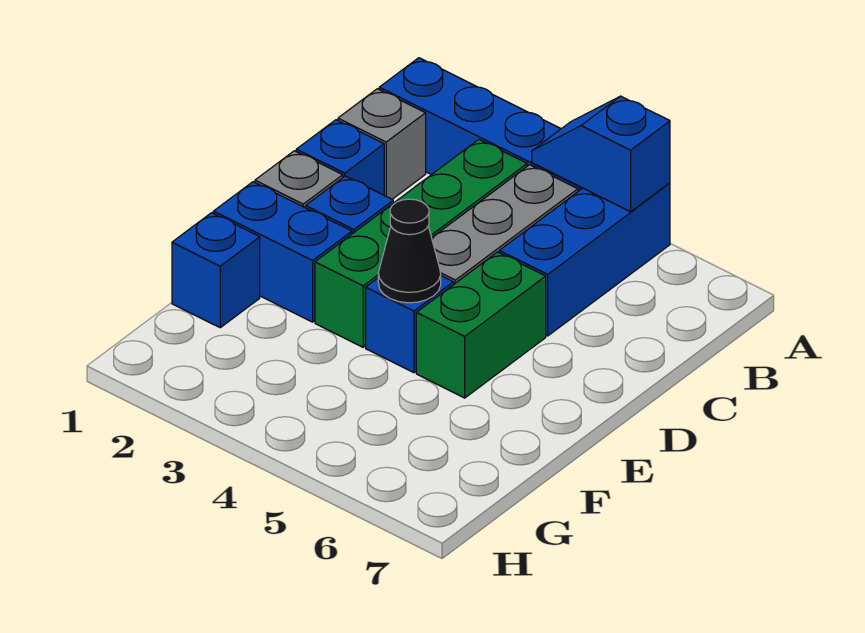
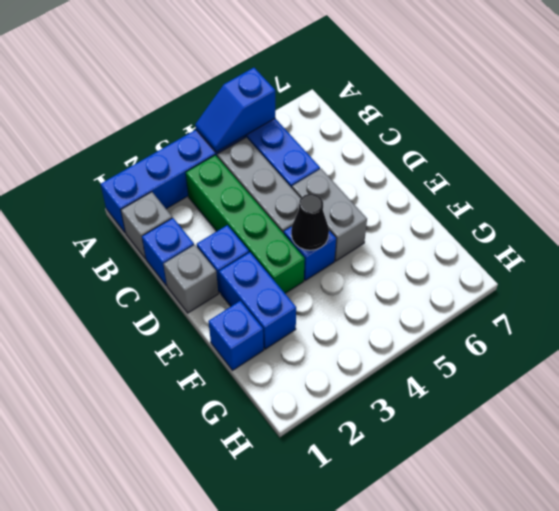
green 1x2 brick [416,252,546,398] -> grey 1x2 brick [292,169,367,261]
blue 1x2 brick [213,182,352,322] -> blue 1x2 brick turned to [219,252,296,349]

